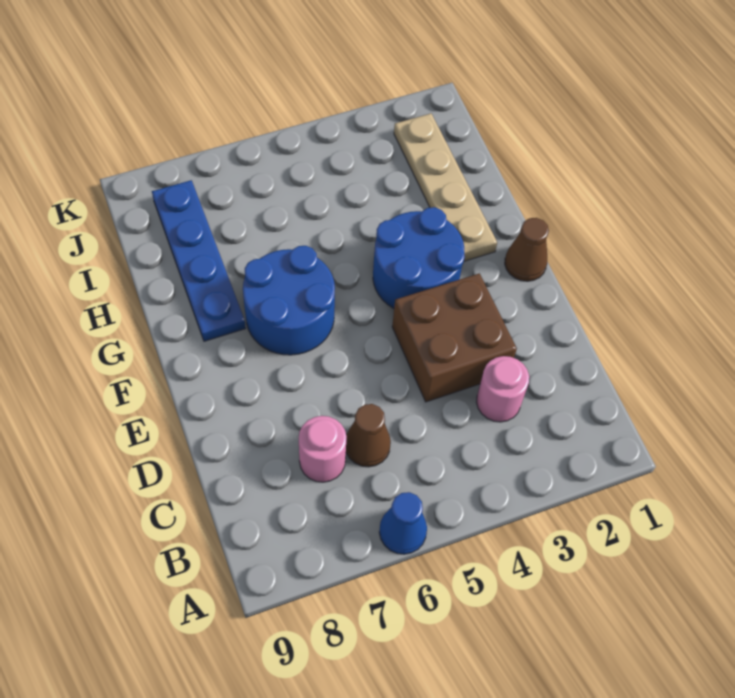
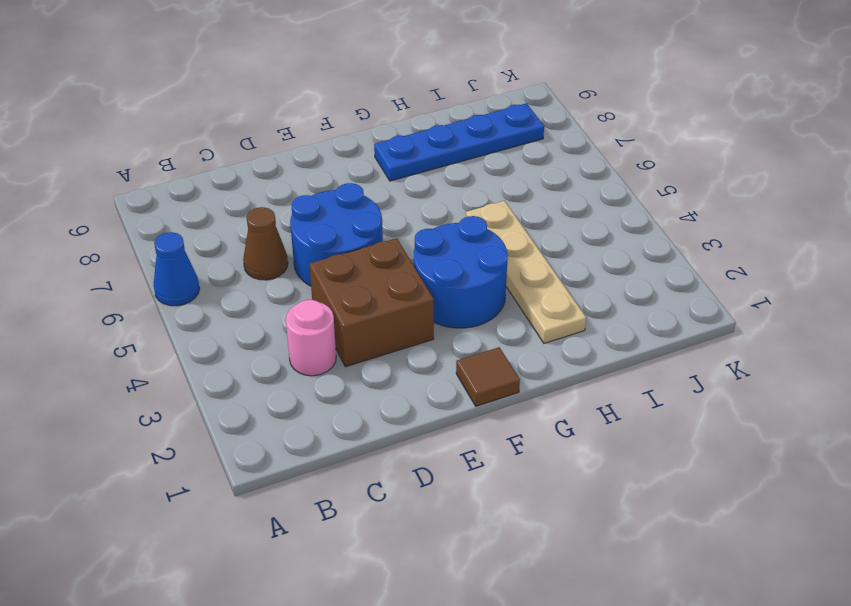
pink 1x1 round brick [299,416,346,482] -> none
brown 1x1 cone [505,218,549,281] -> brown 1x1 tile [456,347,520,406]
blue 2x2 round brick [243,246,335,355] -> blue 2x2 round brick moved to [290,183,383,286]
tan 1x4 plate [394,114,497,261] -> tan 1x4 plate turned to [466,201,586,343]

